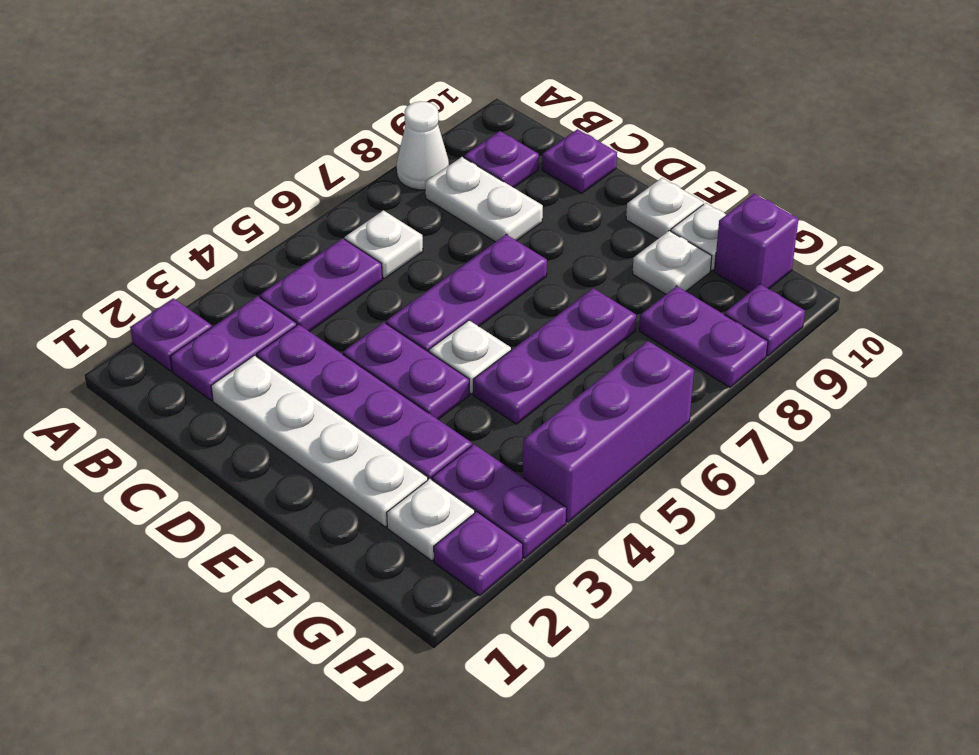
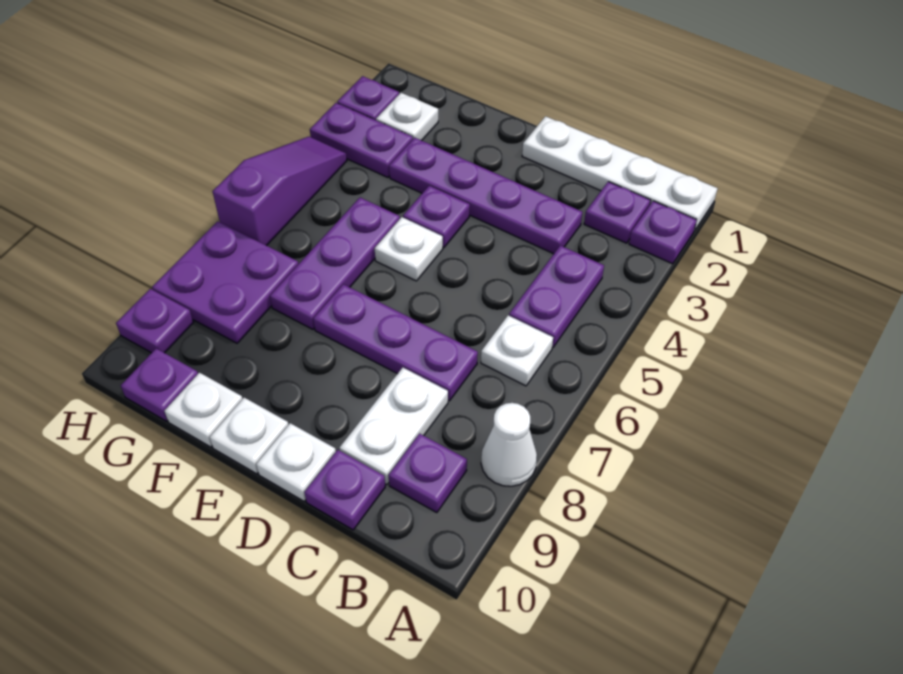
purple 1x2 plate [170,296,297,401] -> purple 1x1 plate [584,182,651,243]
white 1x2 plate [425,157,543,242] -> white 1x2 plate turned to [339,368,448,485]
white 1x4 plate [211,355,428,527] -> white 1x4 plate moved to [522,116,718,231]
purple 1x2 plate [343,322,469,419] -> purple 1x1 plate [403,186,470,247]
purple 1x3 plate [386,235,547,352] -> purple 1x3 plate turned to [313,284,478,401]
white 1x1 plate [633,231,712,294] -> white 1x1 plate moved to [256,423,336,501]
purple 1x2 plate [639,286,768,387] -> purple 2x2 plate [152,221,298,343]
purple 1x1 brick [714,194,798,293] -> purple 1x1 plate [121,348,198,421]
purple 1x3 brick [523,341,694,522] -> purple 1x3 slope [213,137,347,246]

